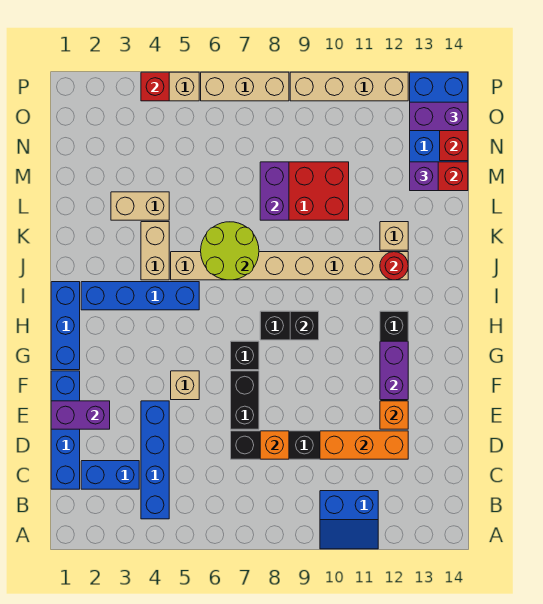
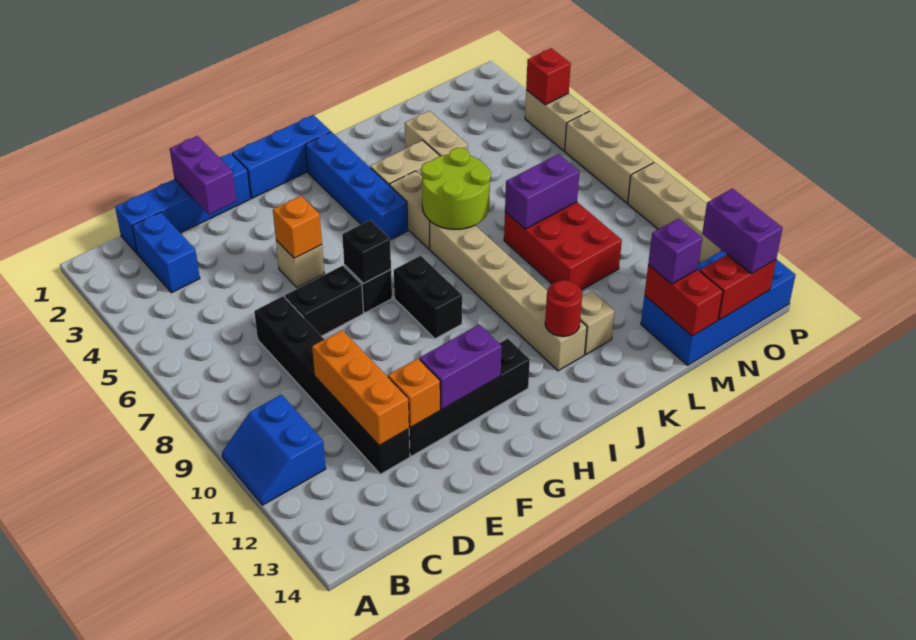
blue 1x4 brick [141,401,169,519] -> none
orange 1x1 brick [260,431,289,459] -> orange 1x1 brick moved to [273,196,322,258]
black 1x1 brick [290,311,319,340] -> black 1x1 brick moved to [342,220,391,284]

